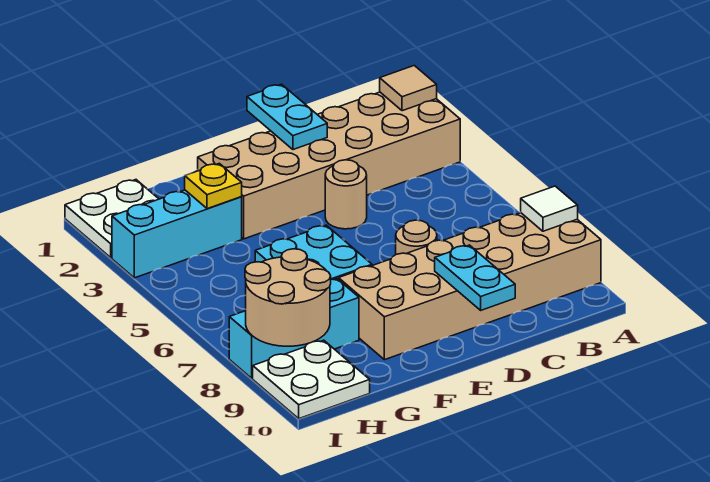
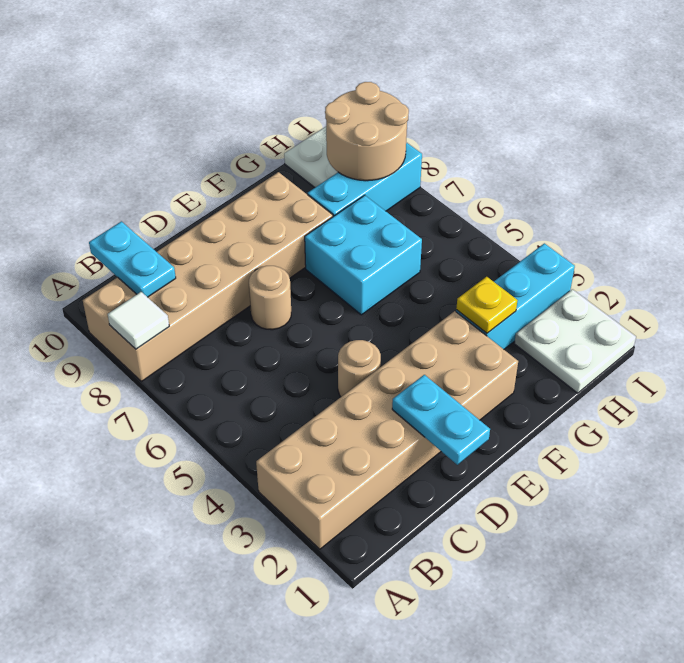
tan 1x1 tile [380,66,437,111] -> none
cyan 1x2 plate [435,245,515,310] -> cyan 1x2 plate moved to [89,221,176,297]

